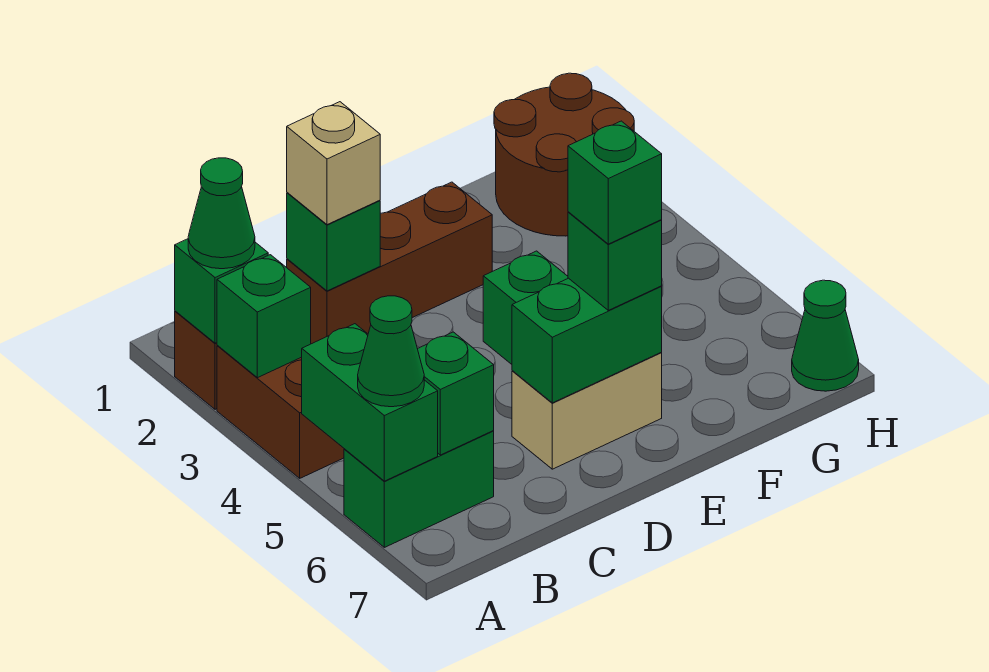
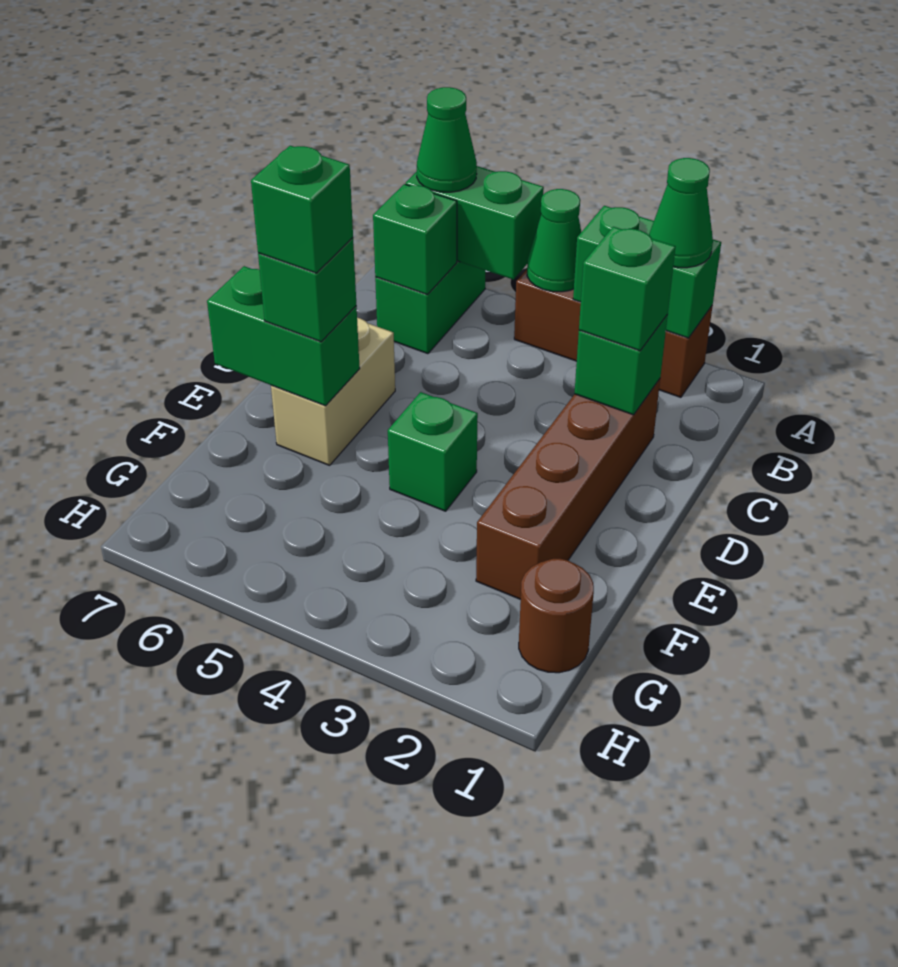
brown 1x3 brick [287,182,492,344] -> brown 1x4 brick [476,379,660,599]
tan 1x1 brick [287,102,380,225] -> green 1x1 brick [579,227,675,351]
green 1x2 brick [512,278,662,403] -> green 1x2 brick turned to [207,266,360,406]
brown 2x2 round brick [494,73,634,236] -> brown 1x1 round brick [519,559,594,673]
green 1x1 cone [792,280,859,391] -> green 1x1 cone moved to [527,189,581,292]

